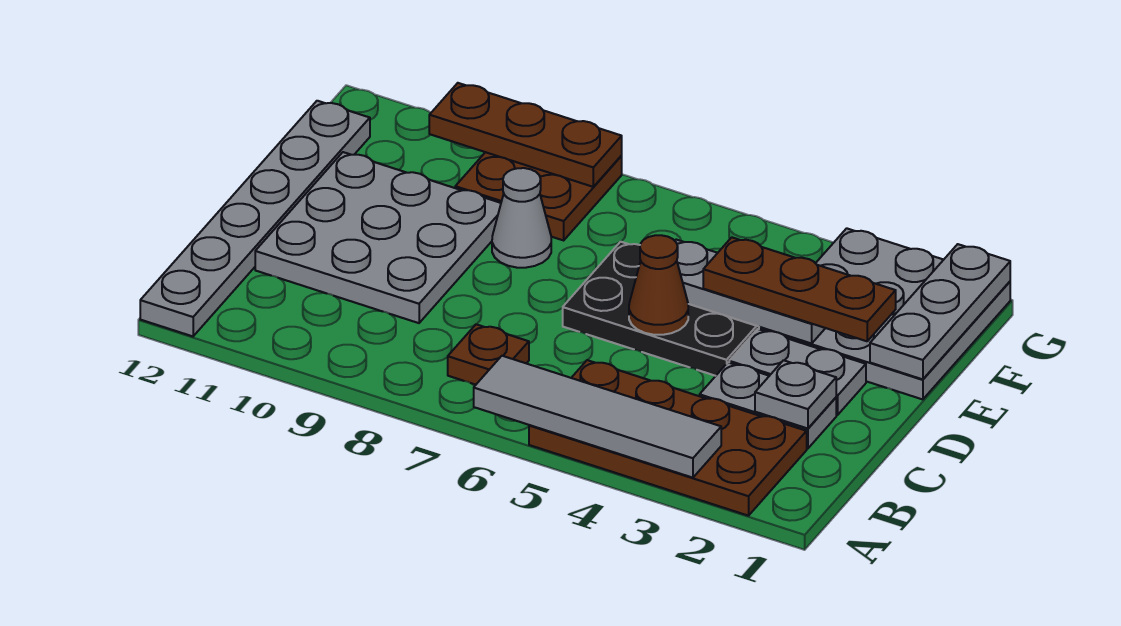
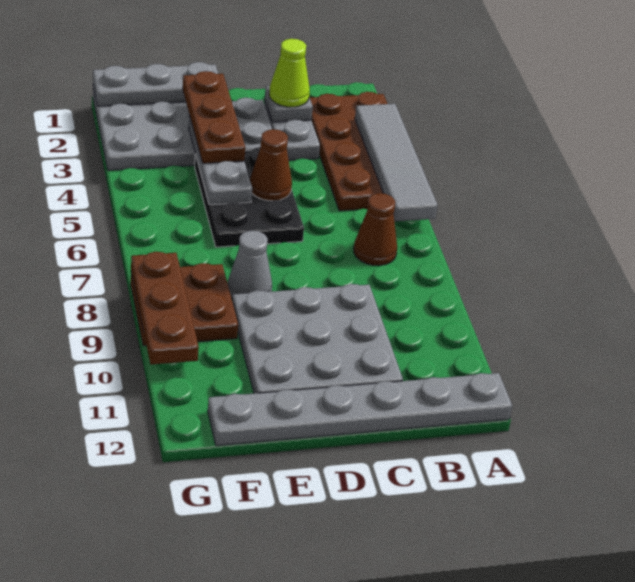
brown 1x1 plate [448,324,529,385] -> brown 1x1 cone [354,193,397,266]
none -> lime 1x1 cone [269,39,310,107]

